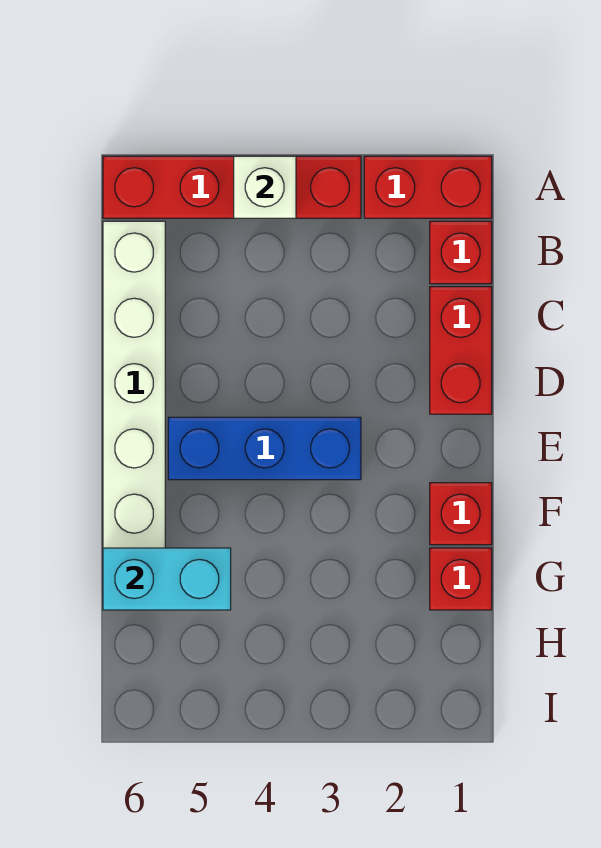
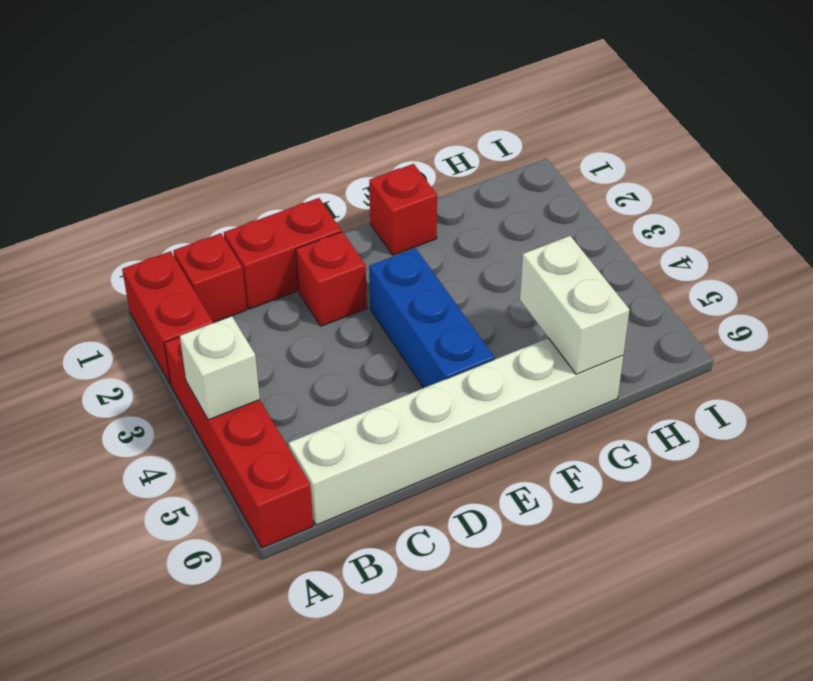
red 1x1 brick [430,548,492,610] -> red 1x1 brick moved to [296,232,367,326]
cyan 1x2 brick [103,548,231,610] -> white 1x2 brick [520,236,629,374]

